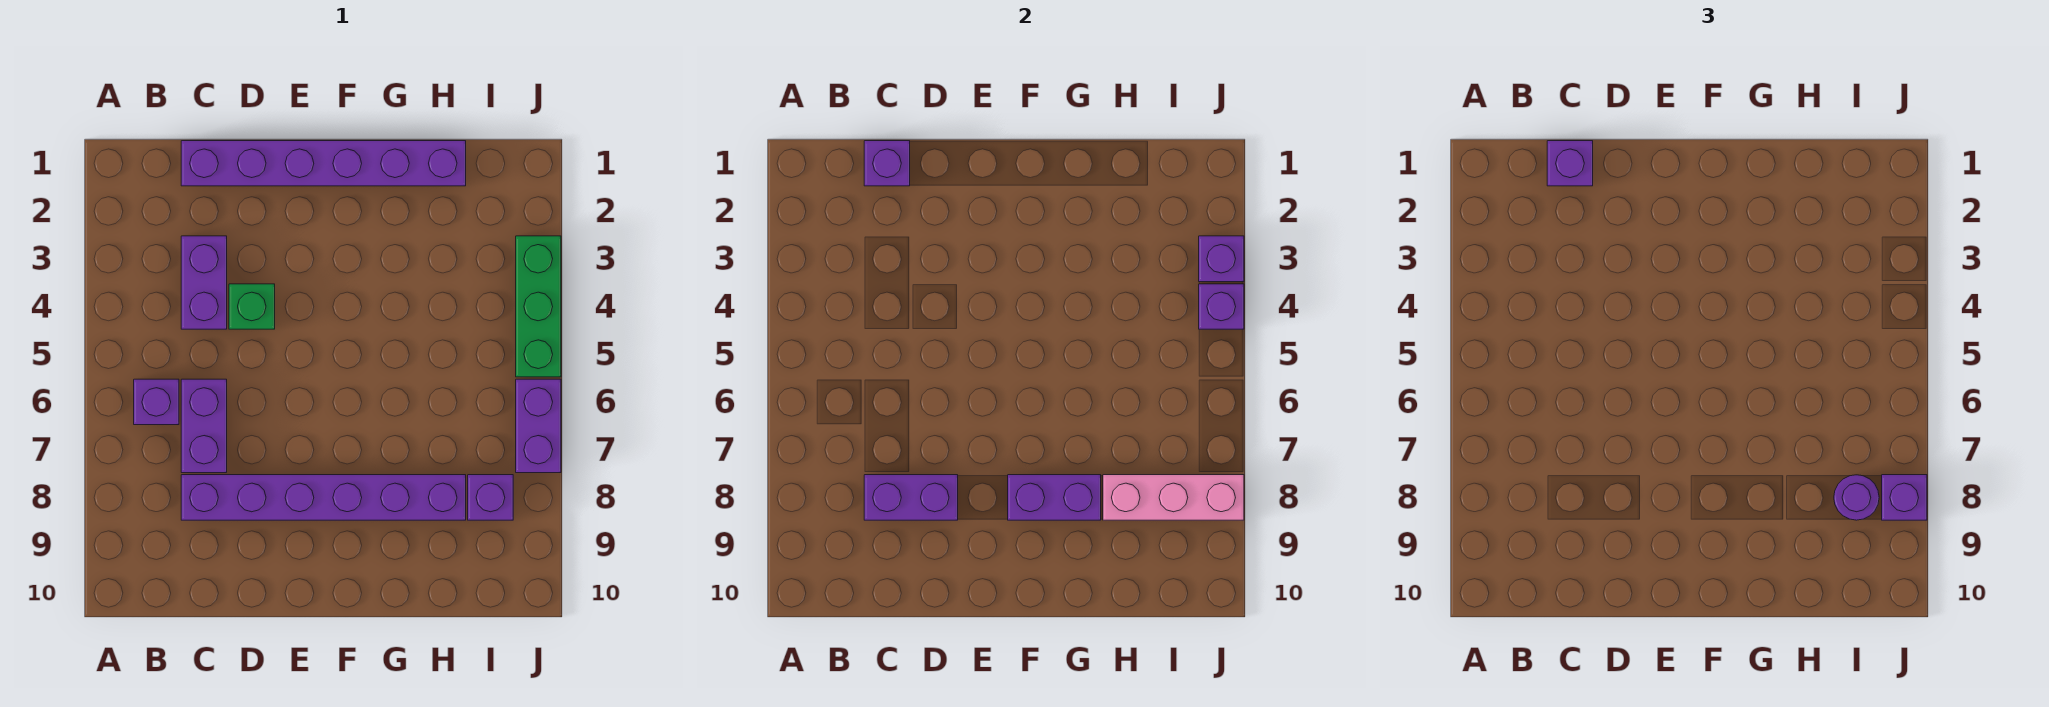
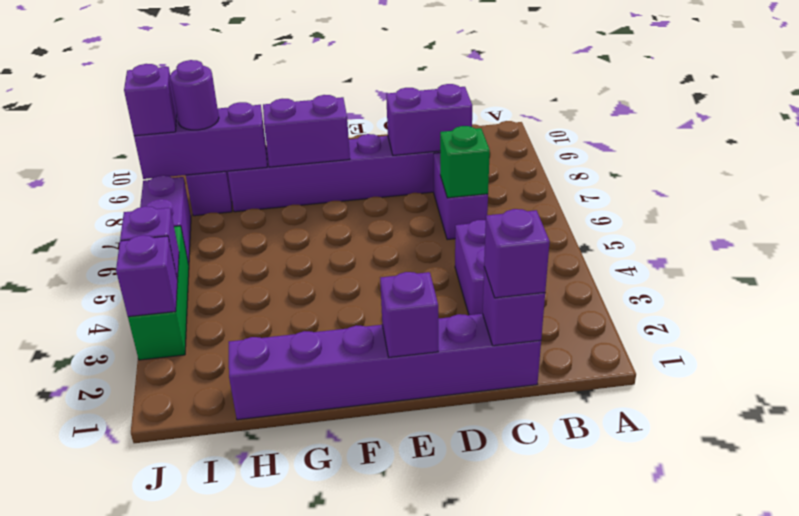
purple 1x1 brick [134,379,179,425] -> purple 1x1 brick moved to [380,272,438,357]
green 1x1 brick [229,284,275,329] -> green 1x1 brick moved to [440,126,490,198]
pink 1x3 brick [1103,475,1244,520] -> purple 1x3 brick [134,102,267,179]

